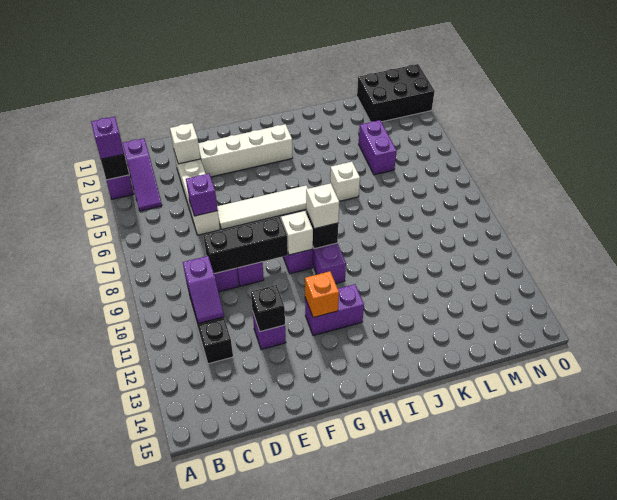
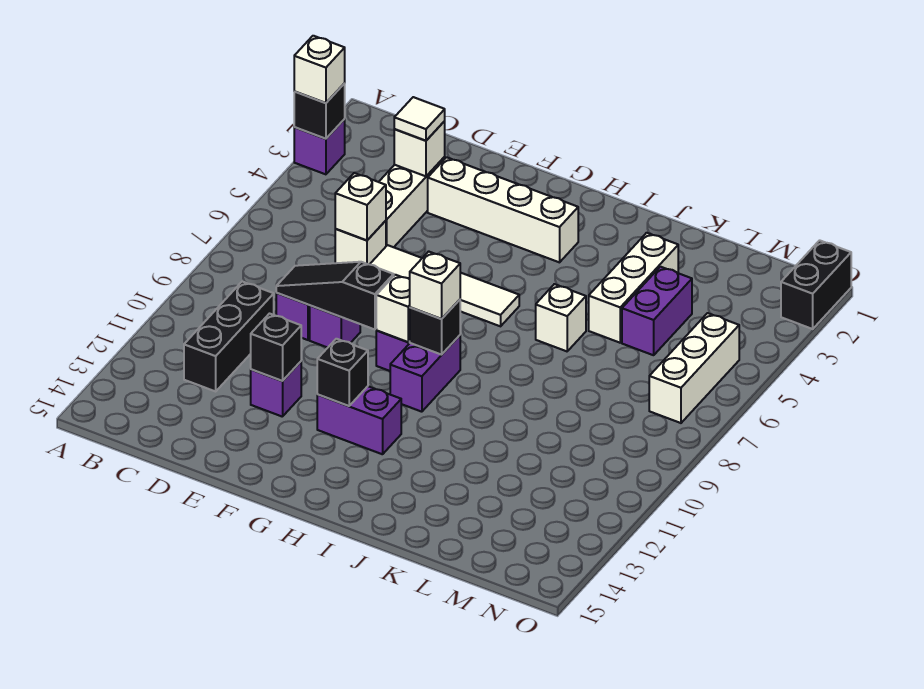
purple 1x1 brick [91,117,124,159] -> white 1x1 brick [294,36,345,103]
purple 1x3 slope [122,138,162,211] -> none
purple 1x2 slope [183,256,224,323] -> none
none -> white 1x1 tile [394,97,445,141]
purple 1x1 brick [186,174,218,216] -> white 1x1 brick [335,173,386,240]
black 1x3 brick [203,217,288,274] -> black 1x3 slope [276,262,394,330]
orange 1x1 brick [305,271,339,318] -> black 1x1 brick [317,339,368,406]
none -> white 1x3 brick [589,233,678,343]
black 2x3 brick [357,64,435,122] -> black 1x2 brick [781,240,851,329]
none -> white 1x3 brick [649,313,739,423]

